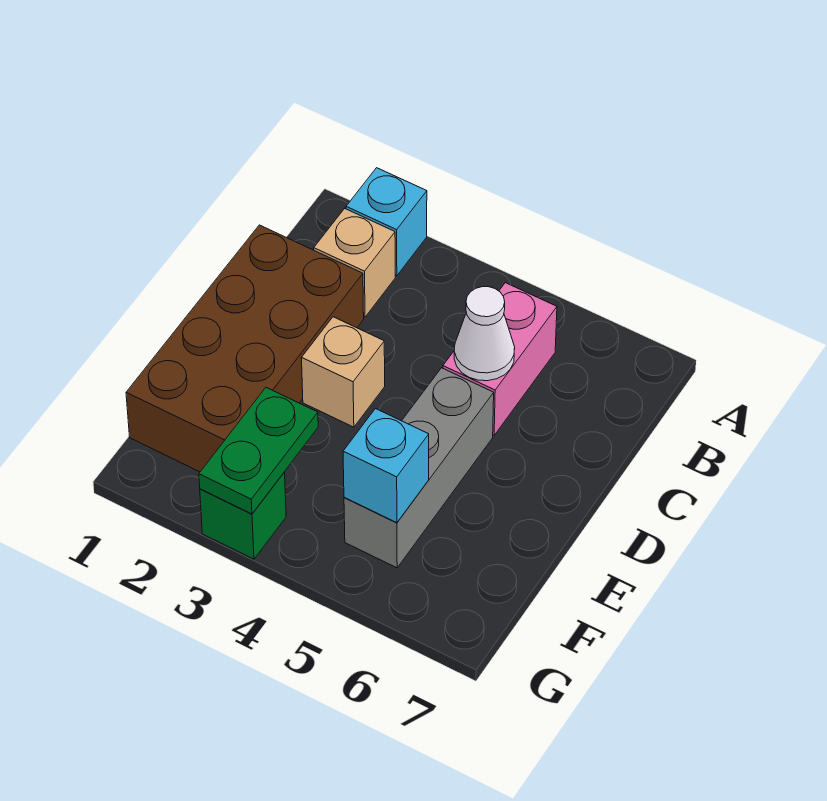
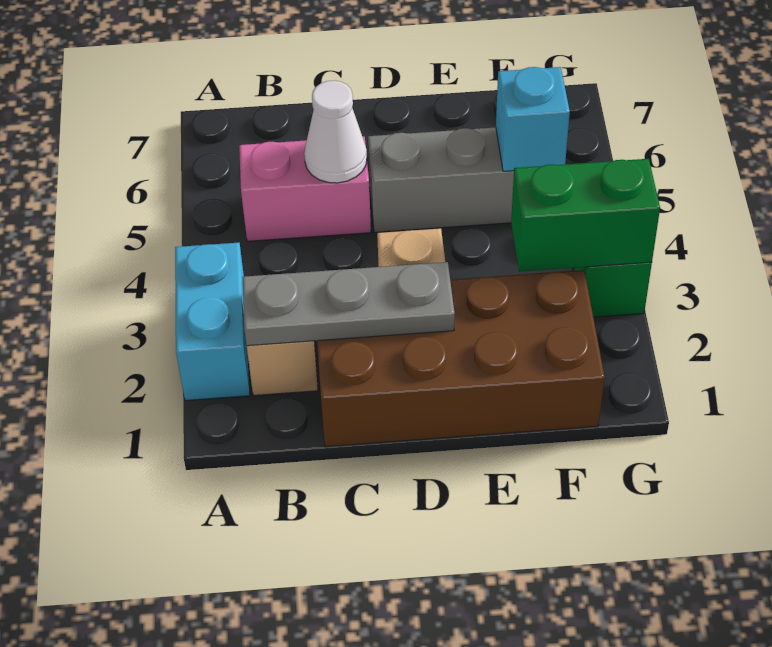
cyan 1x1 brick [346,168,427,276] -> cyan 1x2 brick [175,243,250,400]
none -> grey 1x3 plate [243,262,455,346]
green 1x2 plate [199,388,318,514] -> green 1x2 brick [511,159,660,272]

